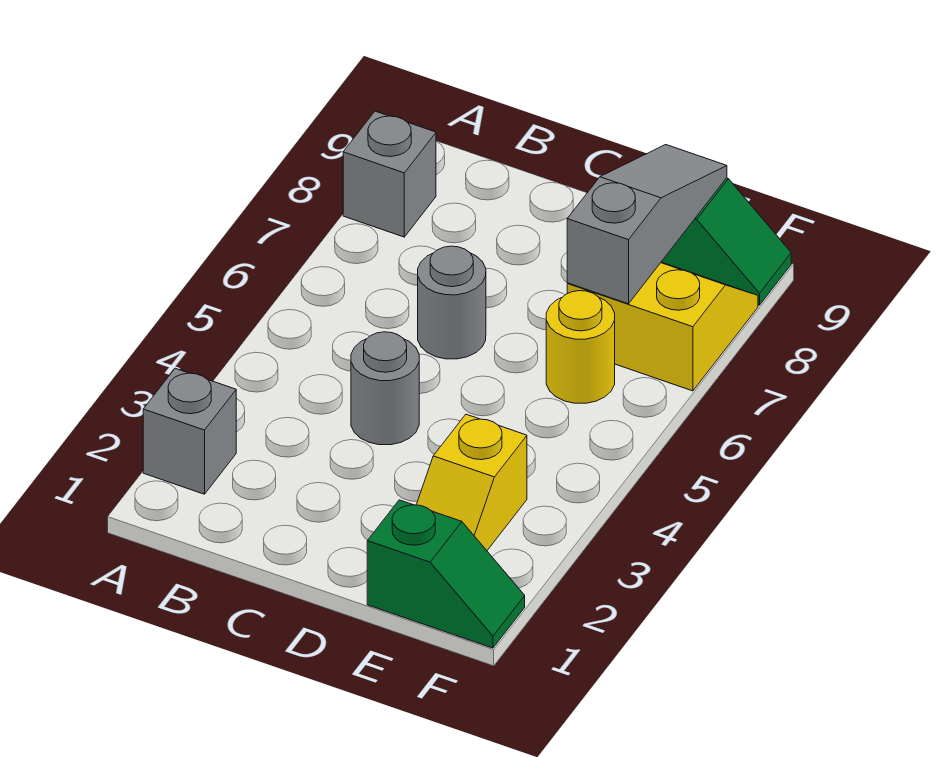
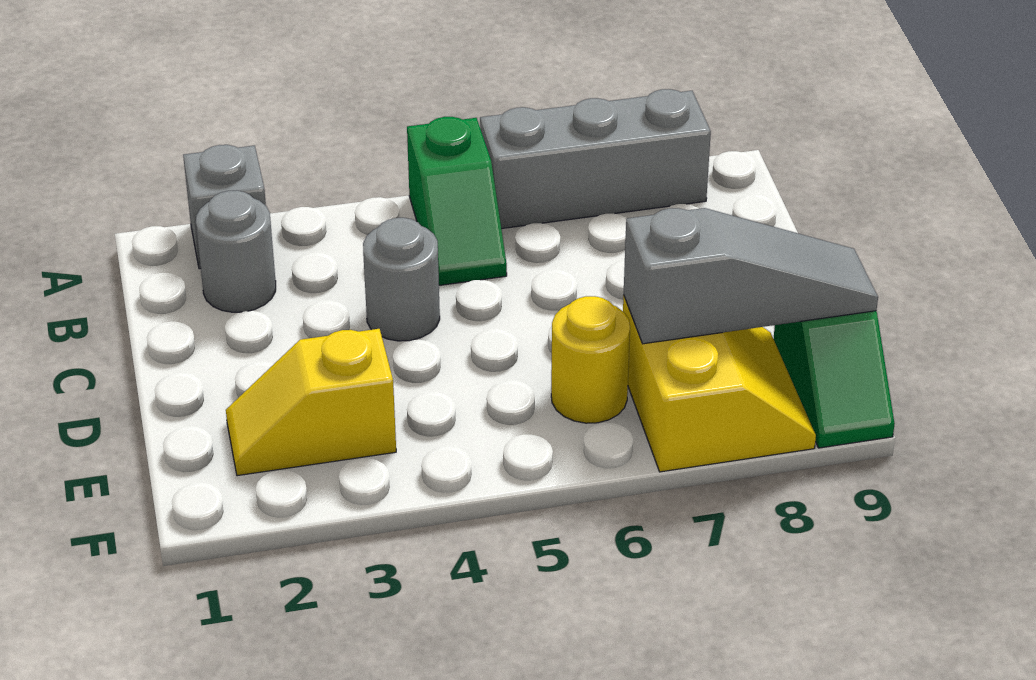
grey 1x1 brick [343,111,436,237] -> grey 1x3 brick [480,89,711,229]
grey 1x1 round brick [418,246,486,359] -> grey 1x1 round brick moved to [196,190,276,312]
green 1x2 slope [367,500,525,648] -> green 1x2 slope moved to [407,117,507,285]

